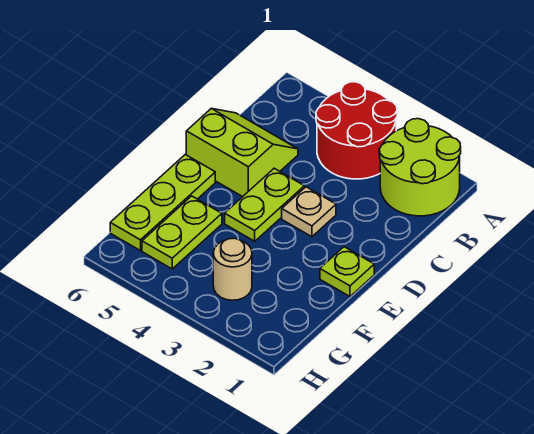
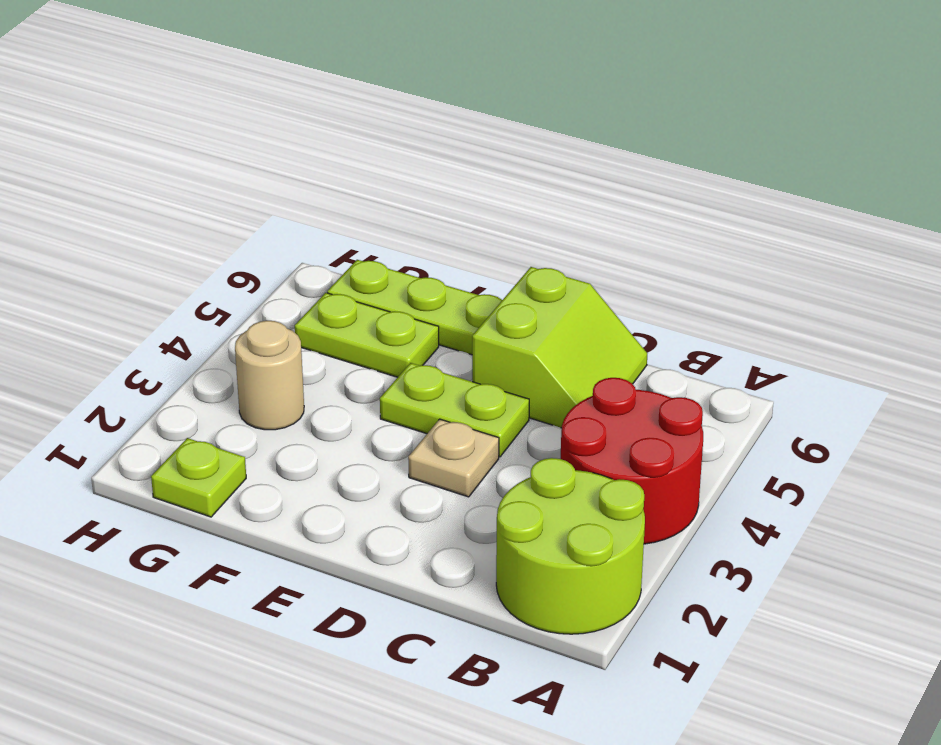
lime 1x1 plate [320,247,374,297] -> lime 1x1 plate moved to [151,438,246,517]

